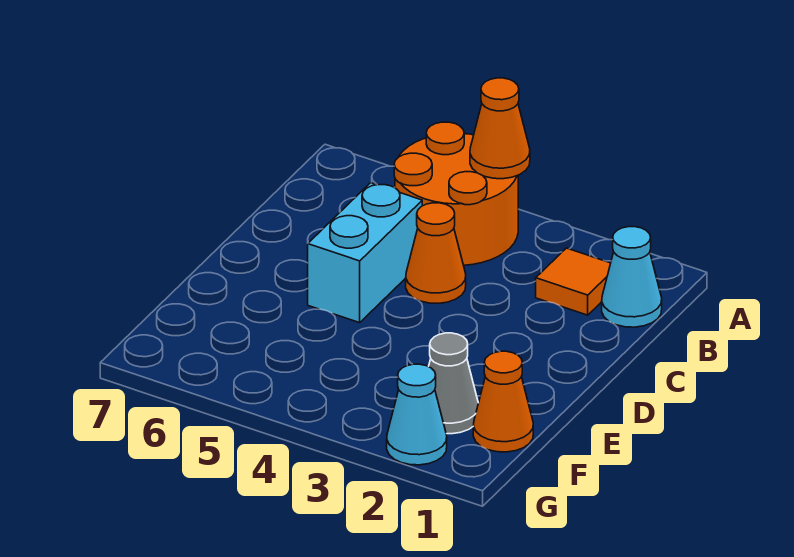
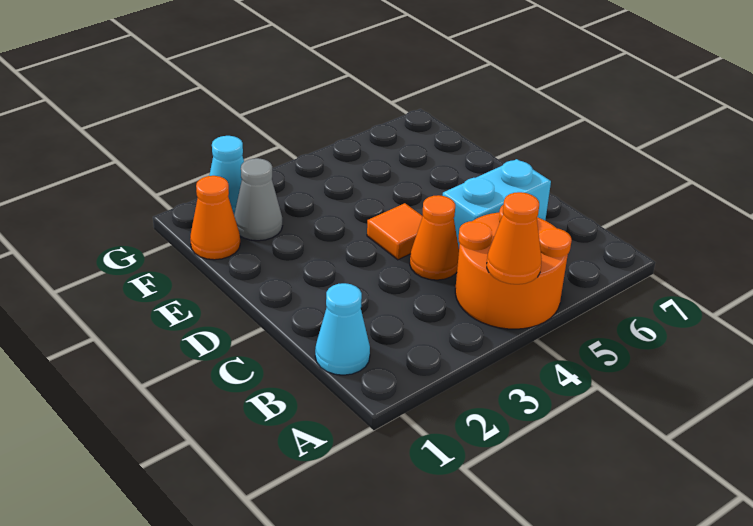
orange 1x1 tile [536,248,611,315] -> orange 1x1 tile moved to [367,203,423,260]
cyan 1x2 brick [308,183,422,323] -> cyan 1x2 brick turned to [443,159,551,247]

